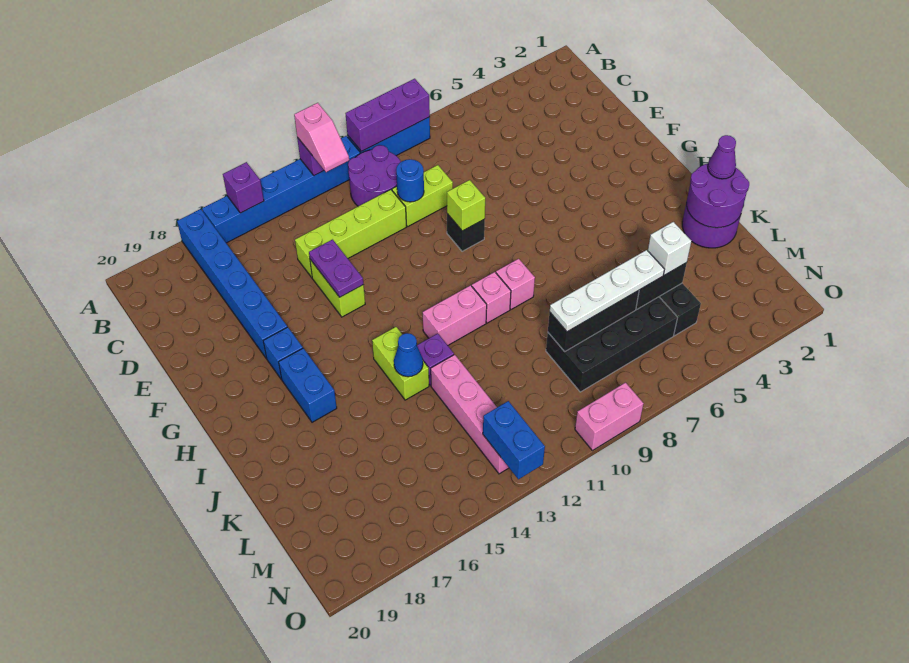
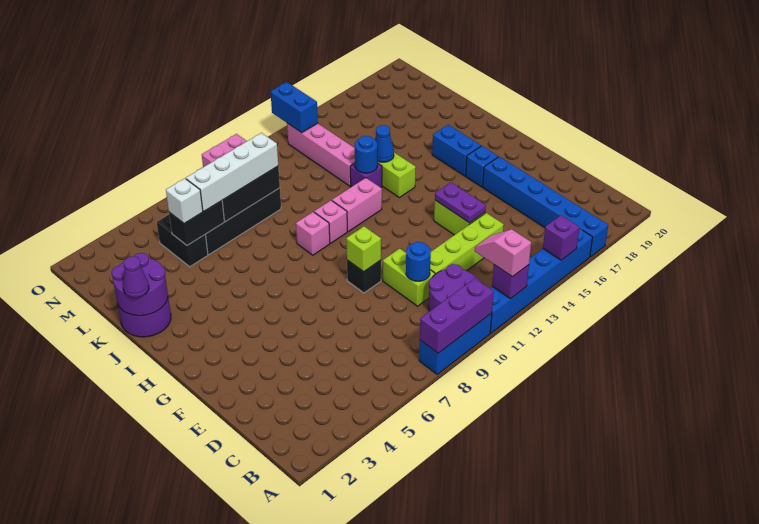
lime 1x2 brick [392,165,453,226] -> lime 1x2 brick turned to [383,249,435,306]
none -> blue 1x1 round brick [355,136,377,173]
white 1x4 plate [550,250,664,332] -> white 1x4 brick [186,133,278,211]

